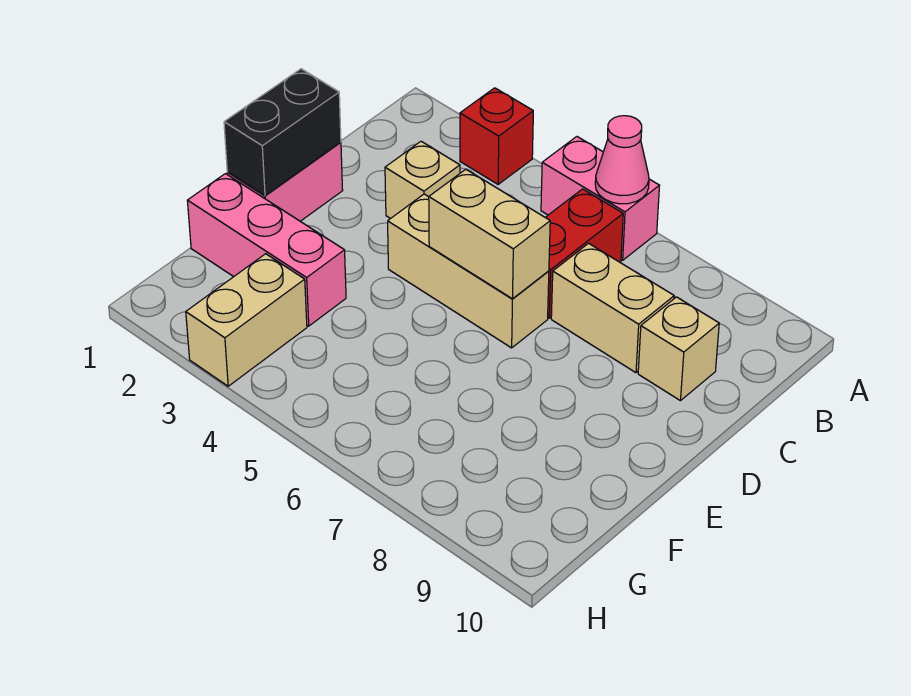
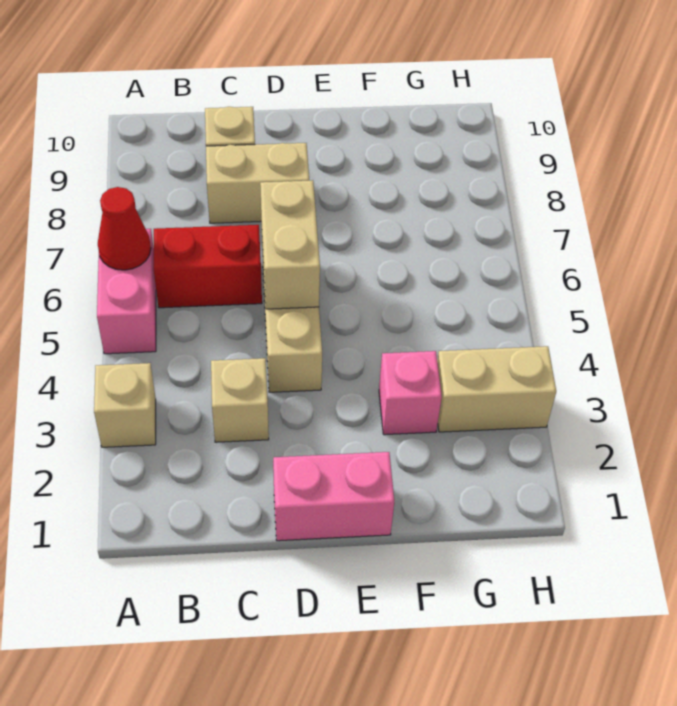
red 1x1 brick [460,88,533,184] -> tan 1x1 brick [94,363,156,447]
pink 1x1 cone [595,116,649,204] -> red 1x1 cone [98,187,151,270]
tan 1x2 brick [551,243,674,373] -> tan 1x2 brick turned to [206,143,309,223]
black 1x2 brick [224,69,341,196] -> none
pink 1x3 brick [187,174,346,326] -> pink 1x1 brick [379,351,442,435]

